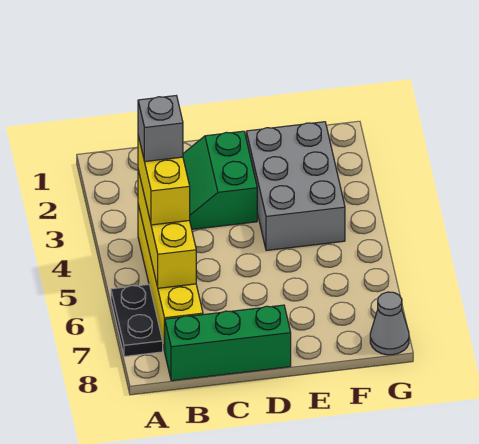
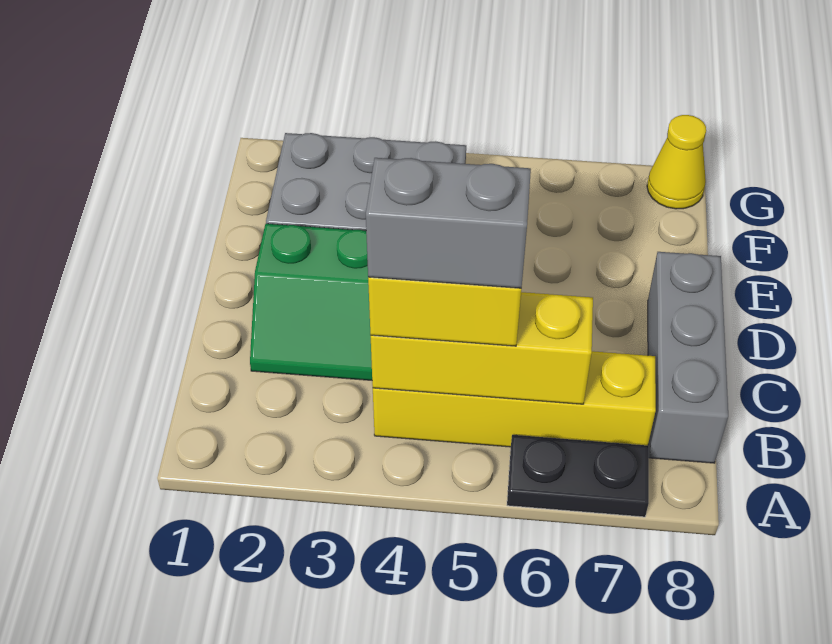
grey 1x1 brick [138,96,183,162] -> grey 1x2 brick [366,158,531,288]
green 1x3 brick [165,305,291,381] -> grey 1x3 brick [648,252,728,463]
grey 1x1 cone [370,292,409,355] -> yellow 1x1 cone [647,115,706,209]

